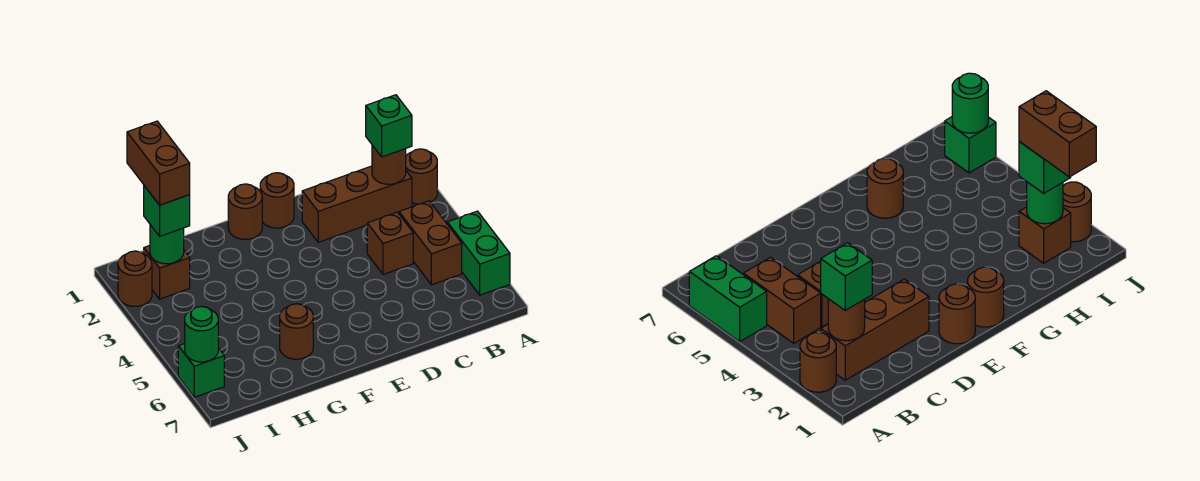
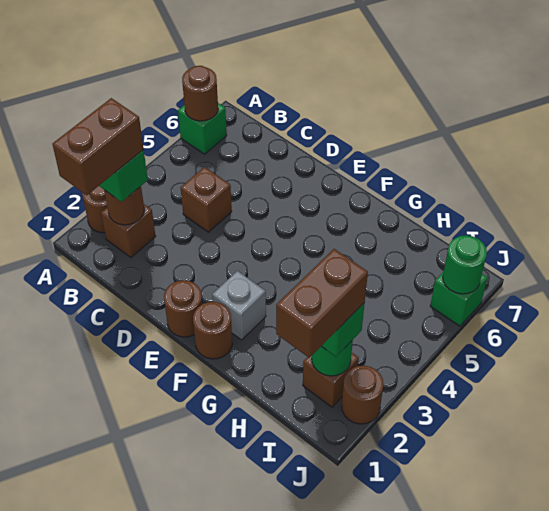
green 1x2 brick [447,211,510,295] -> green 1x1 brick [178,103,227,154]
brown 1x3 brick [302,166,412,242] -> brown 1x1 brick [101,204,156,258]
brown 1x2 brick [399,201,462,285] -> brown 1x2 brick moved to [52,98,143,195]
none -> grey 1x1 brick [212,271,266,340]
brown 1x1 round brick [280,304,313,359] -> brown 1x1 round brick moved to [182,66,218,121]

